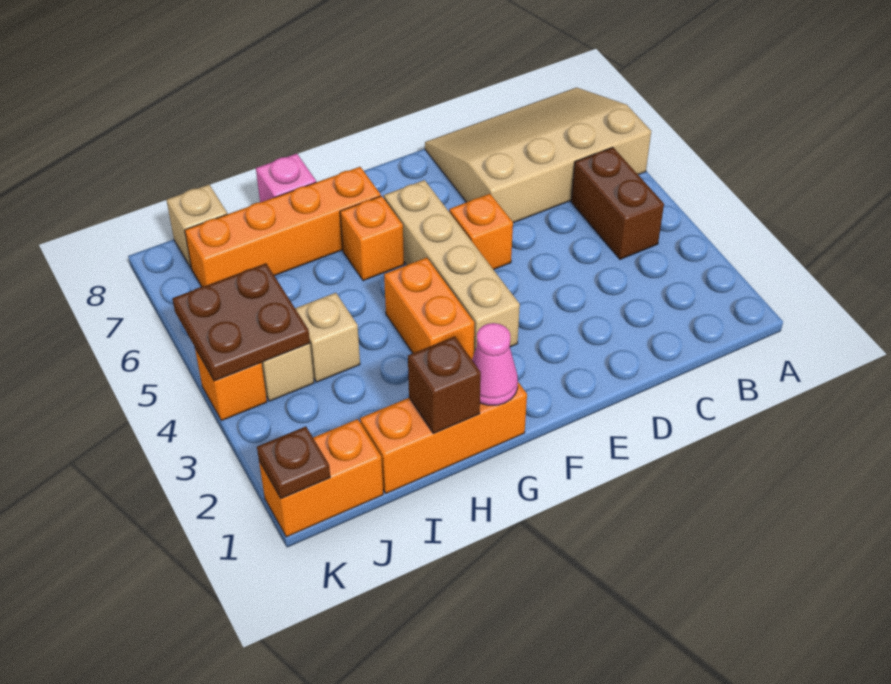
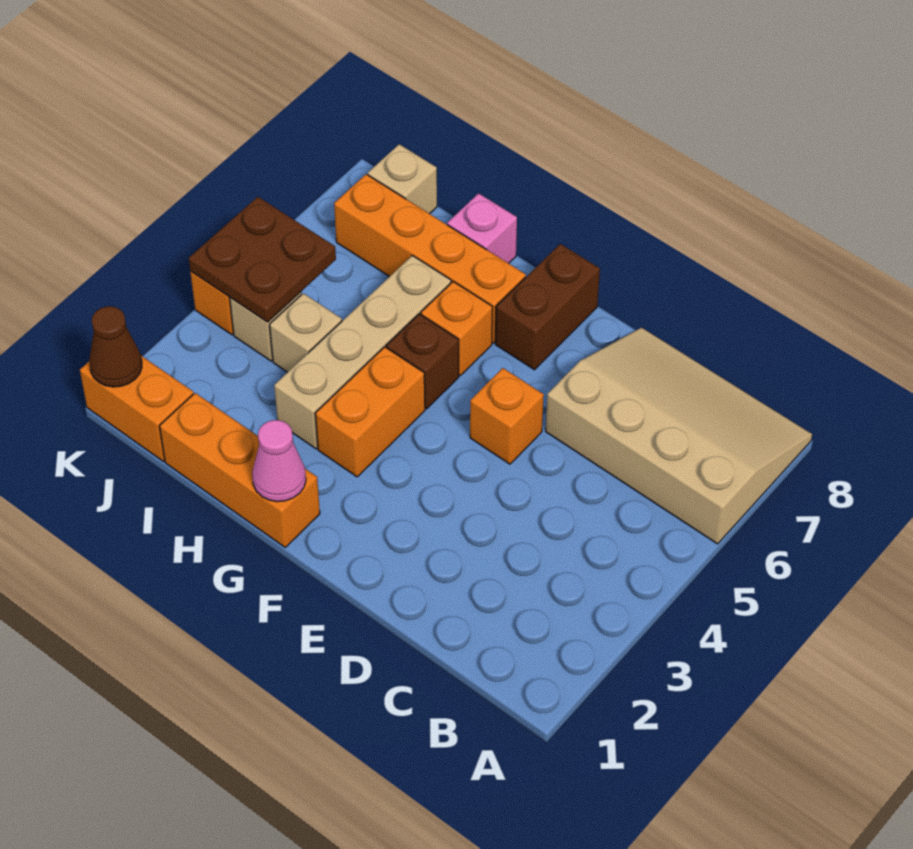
brown 1x2 brick [571,147,664,259] -> brown 1x2 brick moved to [495,244,600,370]
tan 1x4 brick [384,180,520,353] -> tan 1x4 brick moved to [274,255,451,449]
brown 1x1 brick [408,336,481,433] -> brown 1x1 brick moved to [386,314,459,409]
brown 1x1 plate [257,426,330,498] -> brown 1x1 cone [89,306,142,387]

